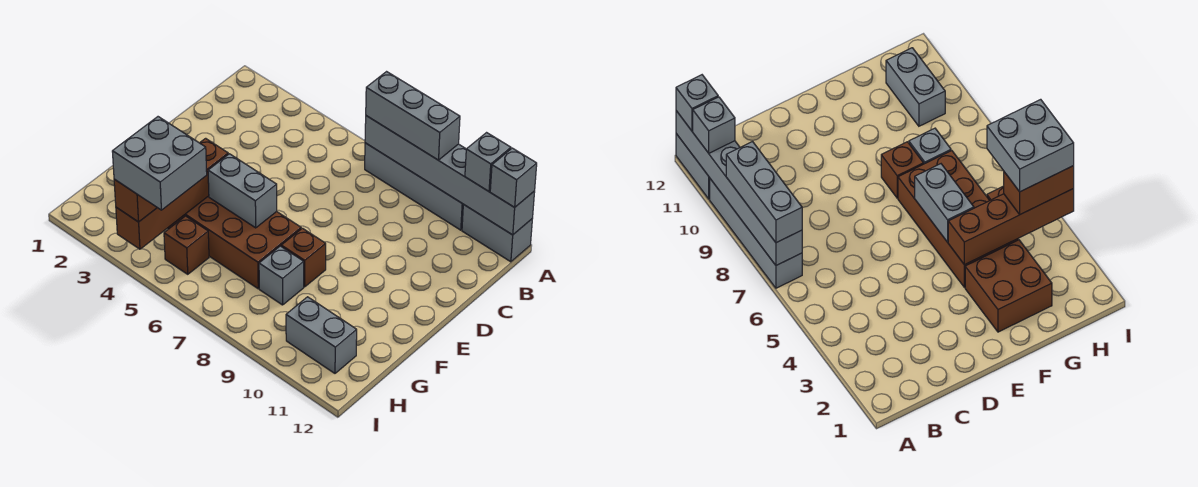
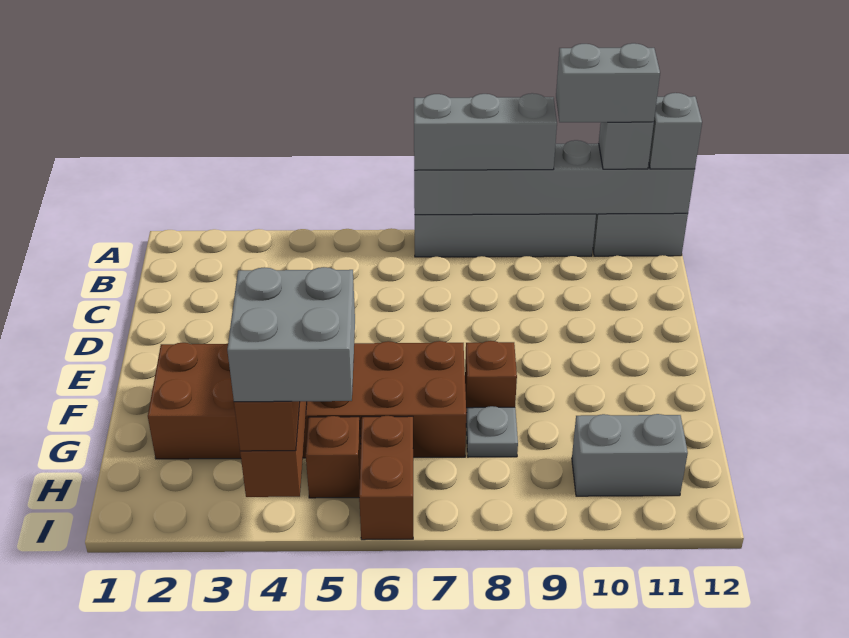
grey 1x2 brick [208,154,277,228] -> grey 1x2 brick moved to [556,43,660,122]
grey 1x1 brick [259,246,304,305] -> grey 1x1 plate [466,406,518,457]
none -> brown 1x2 brick [359,416,413,540]

